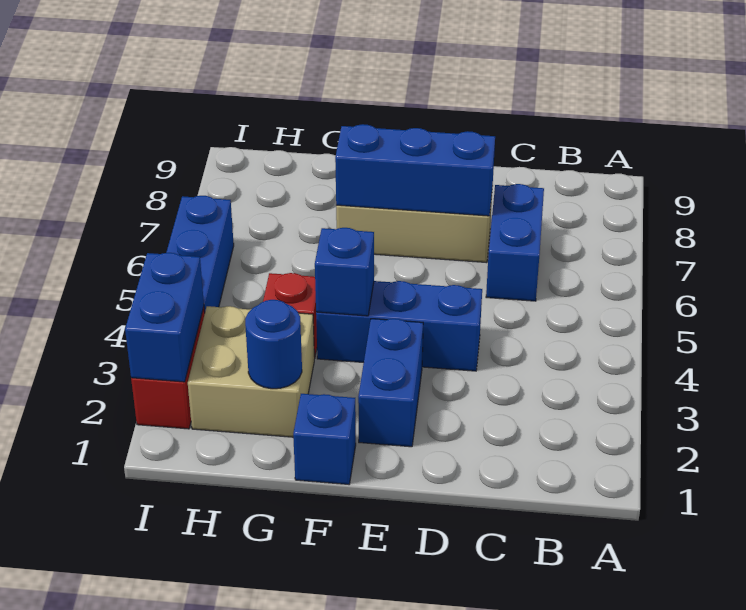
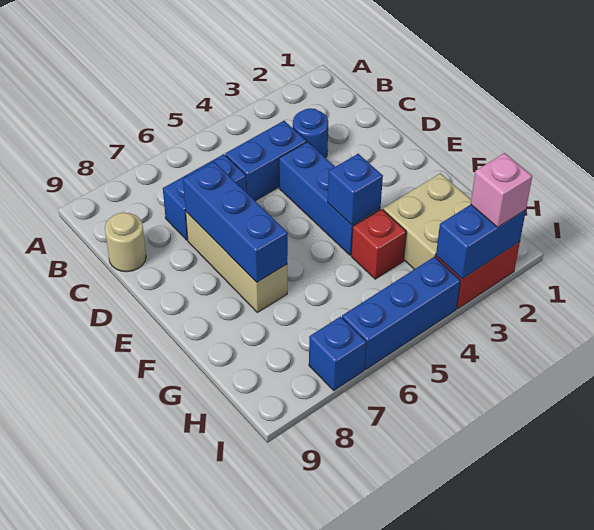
none -> tan 1x1 round brick [105,212,146,272]
blue 1x2 brick [358,319,423,447] -> blue 1x2 brick moved to [225,121,306,201]
blue 1x1 brick [293,394,356,484] -> blue 1x1 brick moved to [309,317,366,391]
blue 1x1 round brick [245,300,302,389] -> blue 1x1 round brick moved to [293,108,328,158]
none -> pink 1x1 brick [471,153,532,227]

